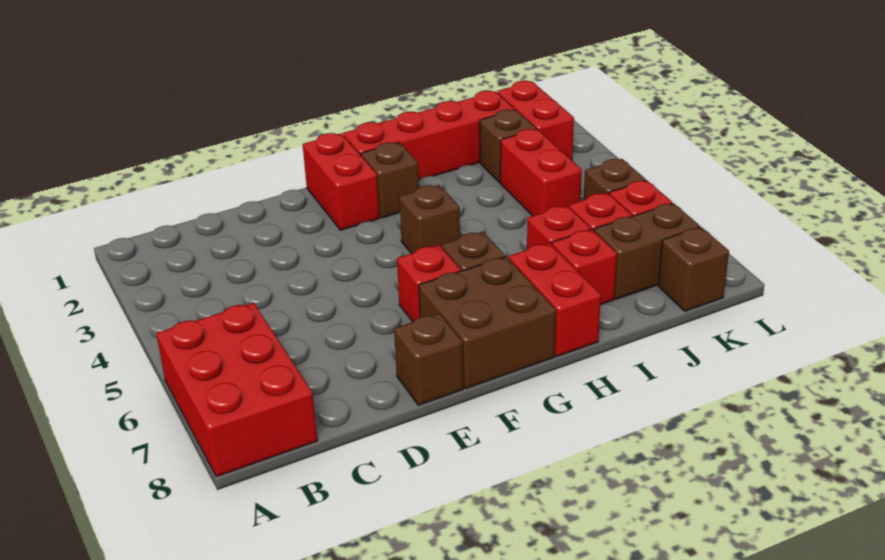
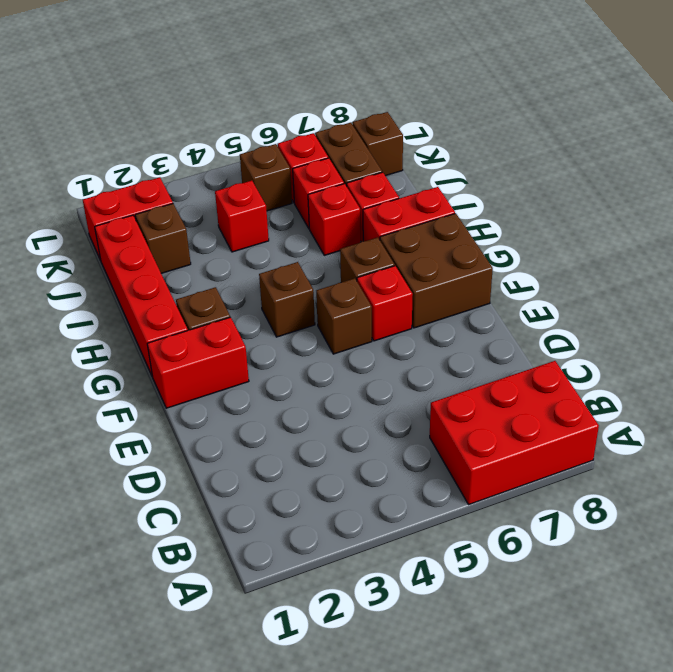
brown 1x1 brick [394,313,463,405] -> brown 1x1 brick moved to [316,278,372,354]
red 1x2 brick [500,129,582,216] -> red 1x1 brick [215,181,269,252]

